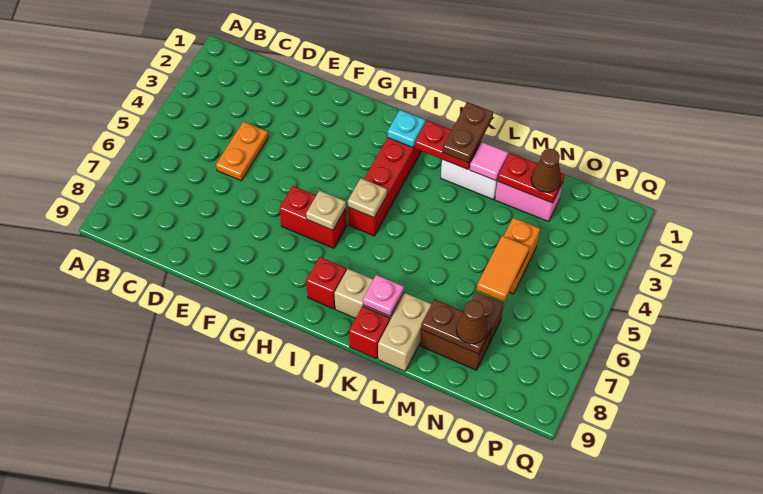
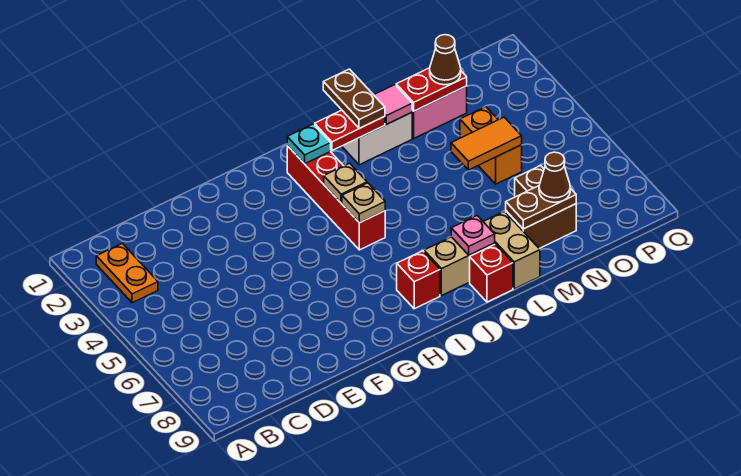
orange 1x2 plate [216,122,268,181] -> orange 1x2 plate moved to [96,243,158,303]
red 1x2 brick [279,186,347,248] -> none
tan 1x1 plate [306,191,346,230] -> tan 1x1 plate moved to [324,163,367,203]
orange 1x2 tile [477,236,529,301] -> orange 1x2 tile turned to [451,117,522,170]

